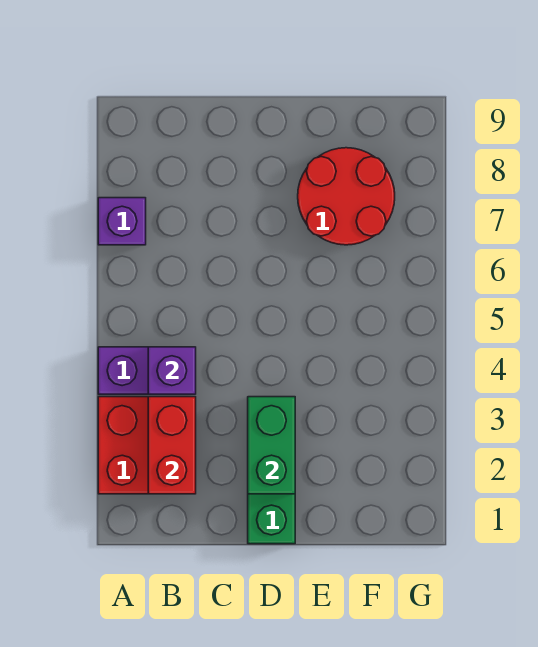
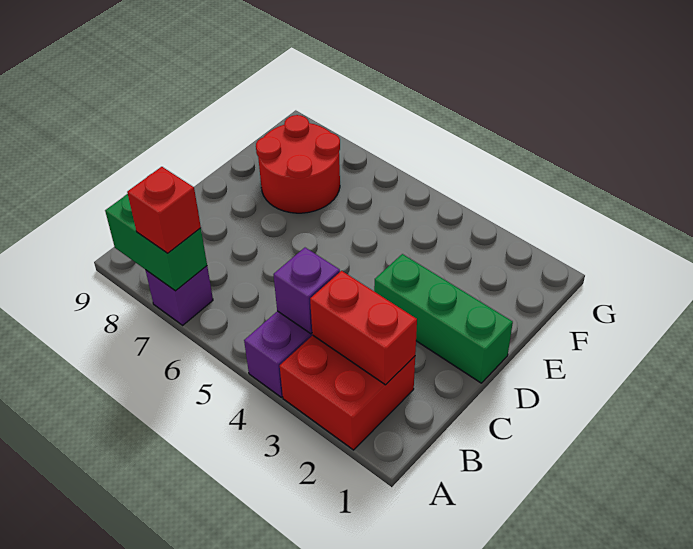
none -> red 1x1 brick [127,167,201,253]
green 1x2 brick [248,397,295,494] -> green 1x2 brick moved to [105,194,207,291]

